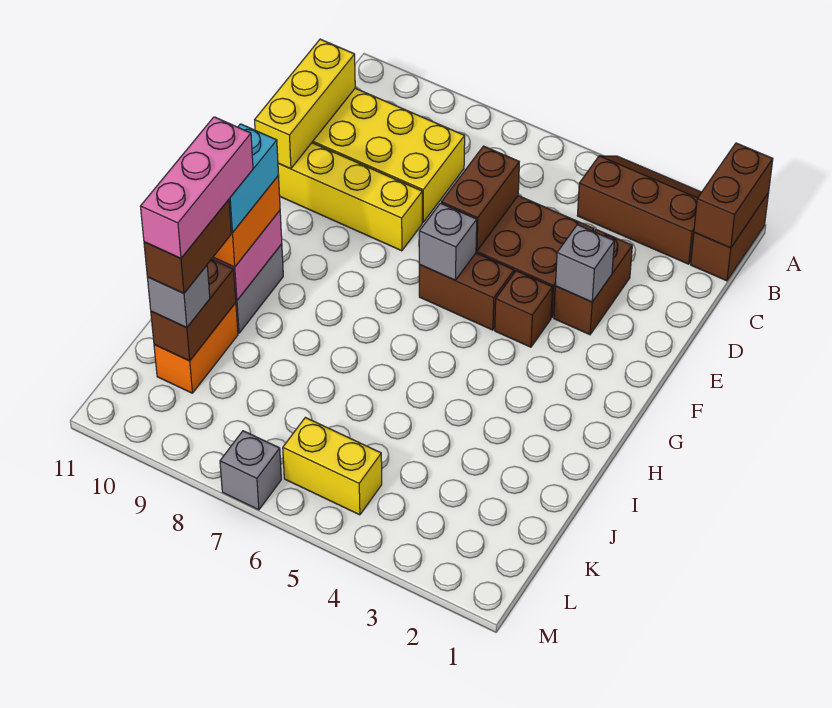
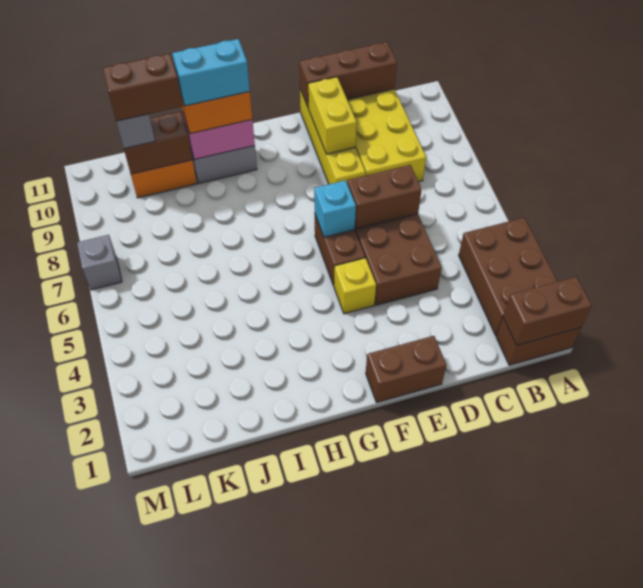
brown 2x3 slope [577,156,701,264] -> brown 2x3 brick [459,218,558,336]
yellow 1x3 brick [255,39,355,169] -> brown 1x3 brick [299,42,397,108]
brown 1x2 brick [554,230,632,335] -> brown 1x2 brick moved to [366,336,446,403]
grey 1x1 brick [555,225,614,302] -> none
brown 1x1 brick [495,271,553,347] -> yellow 1x1 brick [334,258,376,314]
grey 1x1 brick [419,203,477,280] -> cyan 1x1 brick [314,180,356,237]
pink 1x3 brick [140,117,253,258] -> none
yellow 1x2 brick [283,417,382,515] -> yellow 1x2 brick moved to [308,77,357,154]

